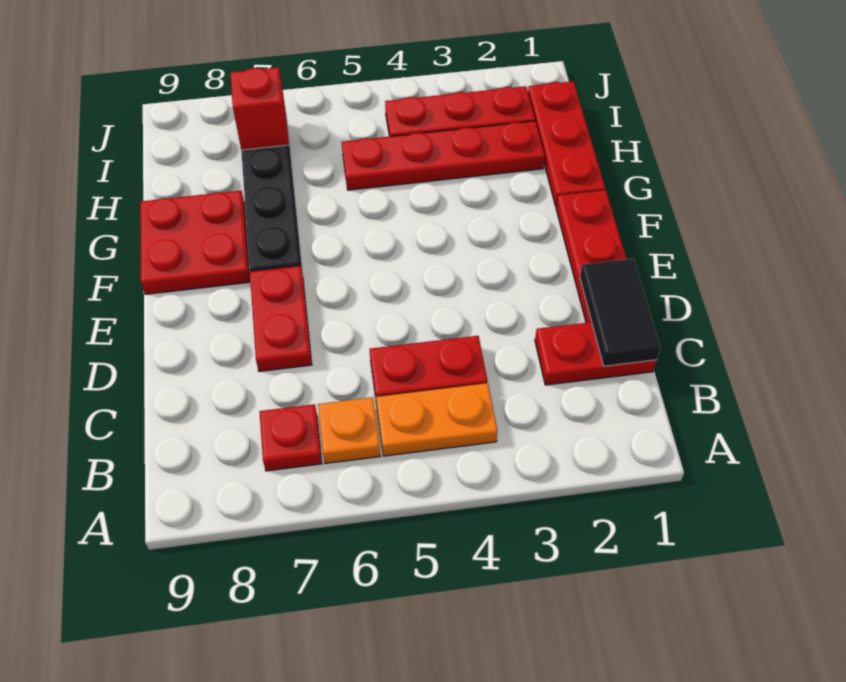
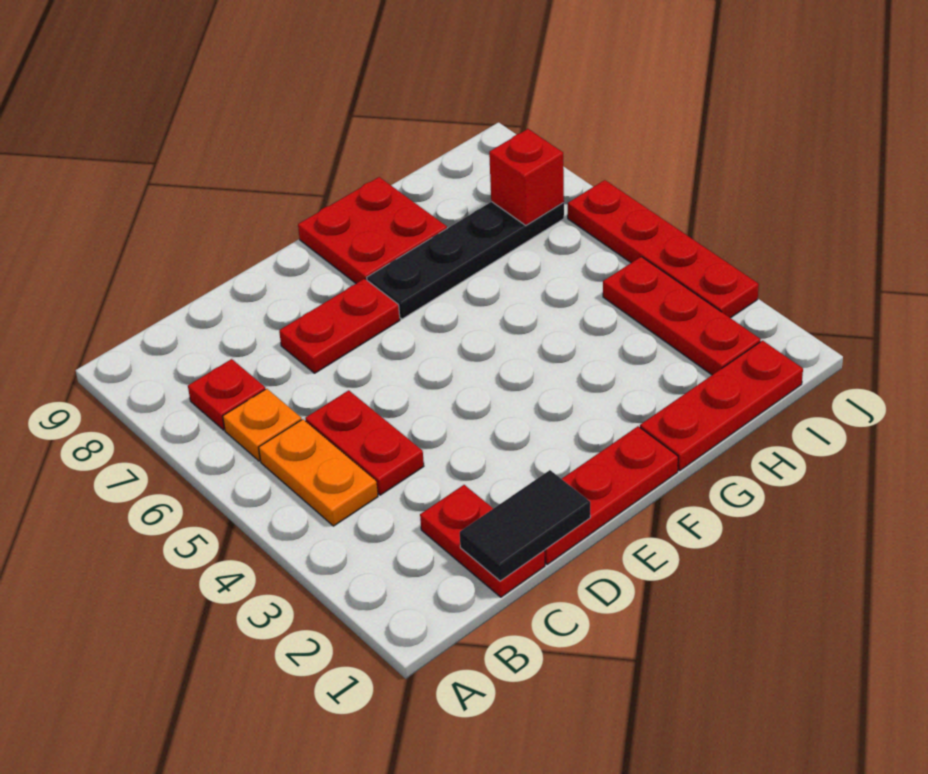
red 1x4 plate [342,121,545,190] -> red 1x4 plate moved to [568,180,759,318]

